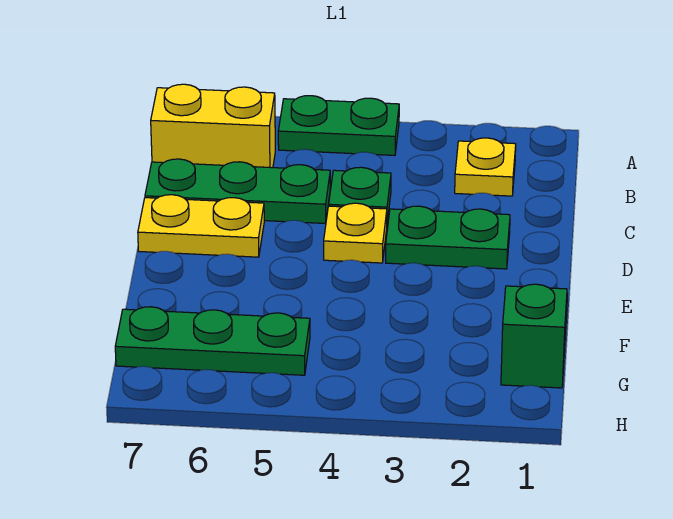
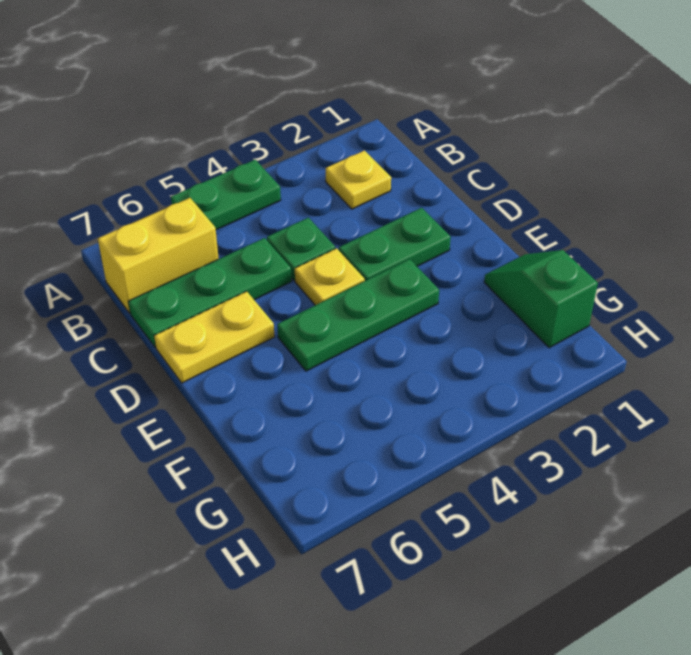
green 1x3 plate [115,307,310,375] -> green 1x3 plate moved to [277,259,439,371]

